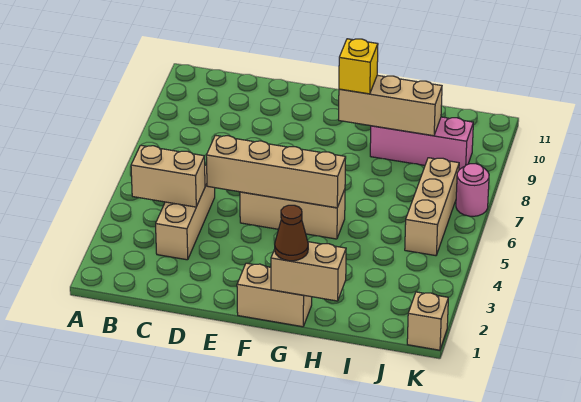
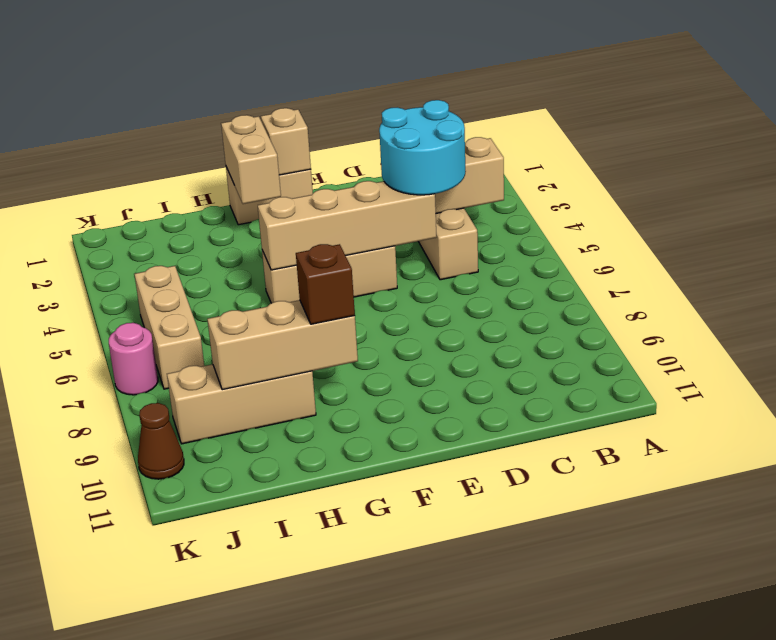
none -> cyan 2x2 round brick [379,100,466,195]
tan 1x2 brick [271,242,346,301] -> tan 1x2 brick turned to [221,115,281,204]
brown 1x1 cone [275,205,308,261] -> brown 1x1 cone moved to [138,403,184,479]
yellow 1x1 brick [339,39,378,94] -> brown 1x1 brick [296,244,355,324]
pink 1x3 brick [370,117,473,170] -> tan 1x3 brick [167,364,316,444]
tan 1x1 brick [407,292,448,350] -> tan 1x1 brick moved to [261,108,311,175]

